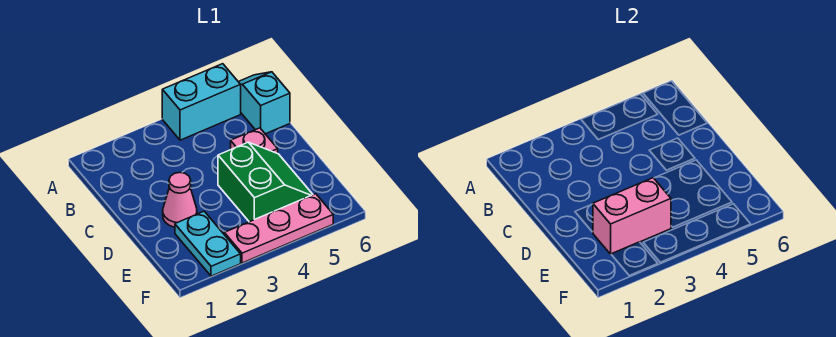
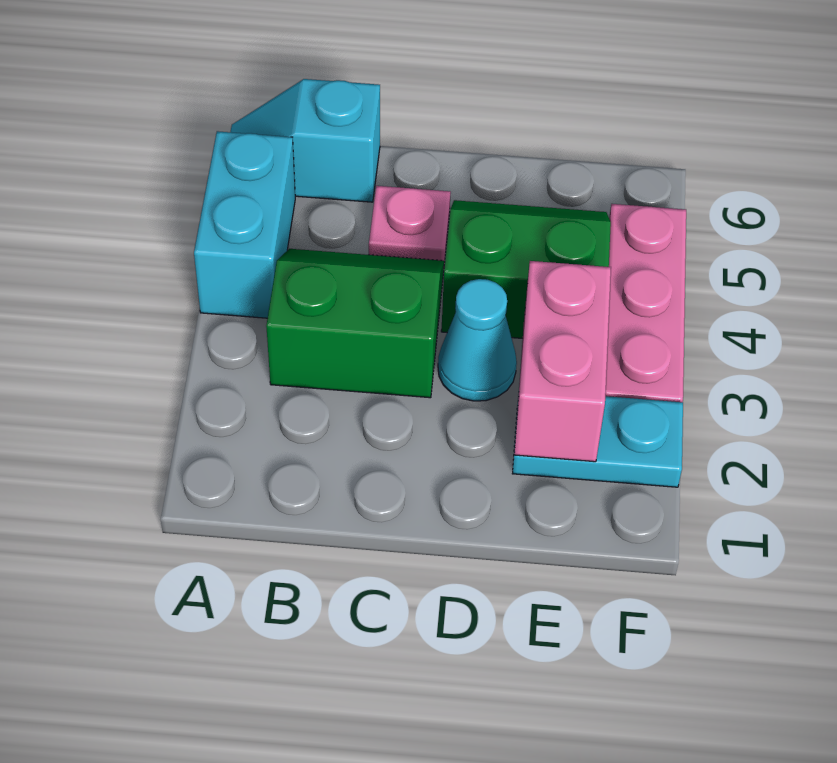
none -> green 2x2 slope [266,249,444,398]
pink 1x1 cone [163,172,197,227] -> none
none -> cyan 1x1 cone [438,279,517,401]

